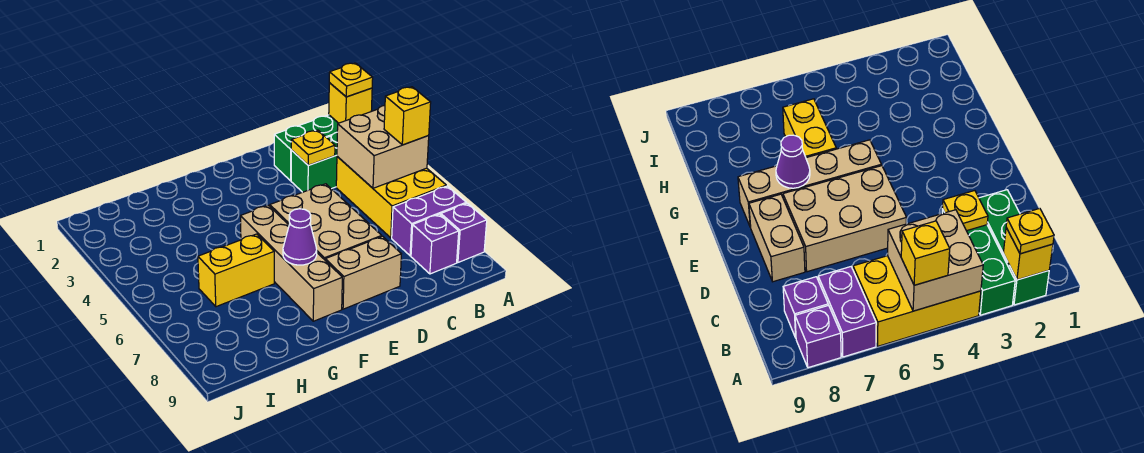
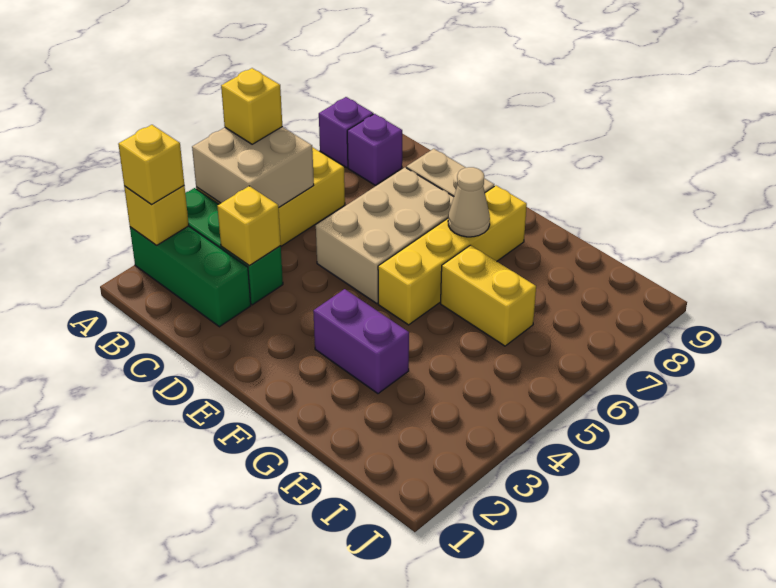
yellow 1x1 plate [329,63,373,97] -> yellow 1x1 brick [118,125,184,205]
purple 1x2 brick [392,186,466,256] -> purple 1x2 brick moved to [313,289,409,394]
yellow 1x1 plate [291,130,335,165] -> yellow 1x1 brick [217,186,281,265]
tan 1x4 brick [241,205,342,321] -> yellow 1x4 brick [378,186,527,325]
purple 1x1 cone [283,209,317,265] -> tan 1x1 cone [448,167,490,237]

